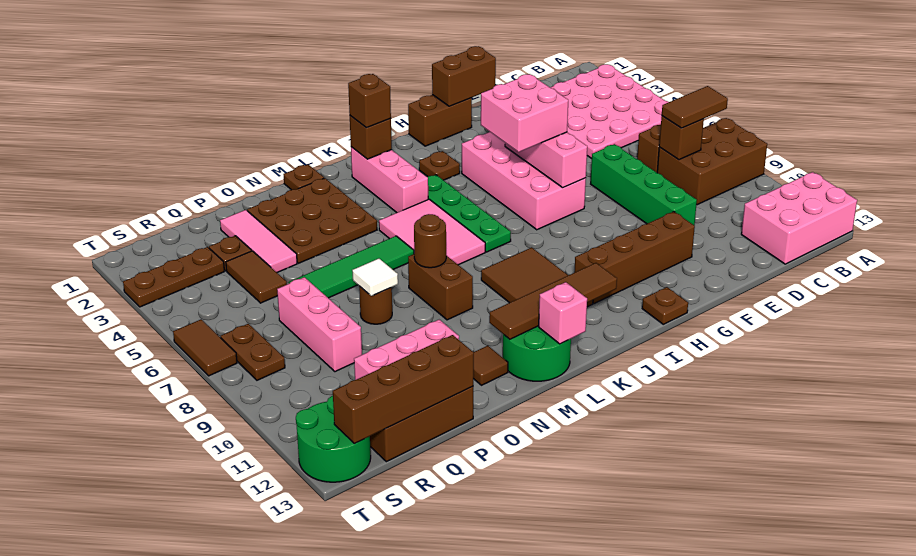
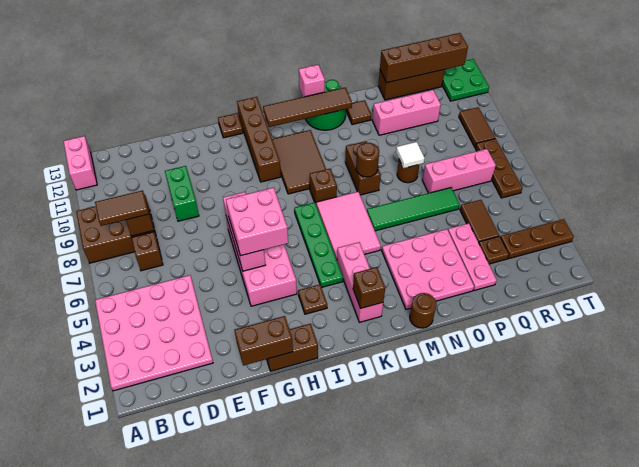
pink 2x3 brick [741,172,857,264] -> pink 1x2 brick [64,136,97,190]
green 1x4 brick [591,144,697,226] -> green 1x2 brick [165,166,199,221]
brown 1x4 brick [574,212,695,304] -> brown 1x4 brick turned to [237,97,281,182]
brown 1x1 brick [348,74,391,128] -> brown 1x1 brick moved to [310,169,337,203]
brown 1x1 plate [283,164,324,190] -> brown 1x1 round brick [410,293,436,328]
brown 3x3 plate [247,178,377,263] -> pink 3x3 plate [382,229,474,309]
pink 1x3 tile [220,210,297,272] -> pink 1x3 plate [448,223,497,291]
pink 1x3 brick [277,277,362,372] -> pink 1x3 brick turned to [422,149,496,193]
brown 1x2 plate [220,324,285,380] -> brown 1x3 plate [475,139,522,198]
green 2x2 round brick [296,396,371,482] -> green 2x2 plate [442,59,489,101]
brown 1x2 tile [173,319,237,376] -> brown 1x2 tile moved to [459,107,495,148]

